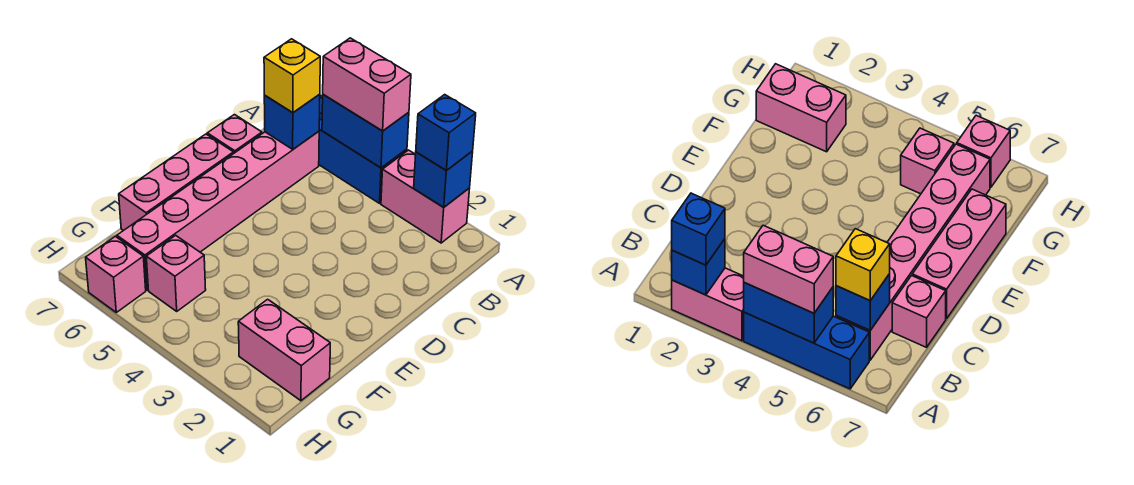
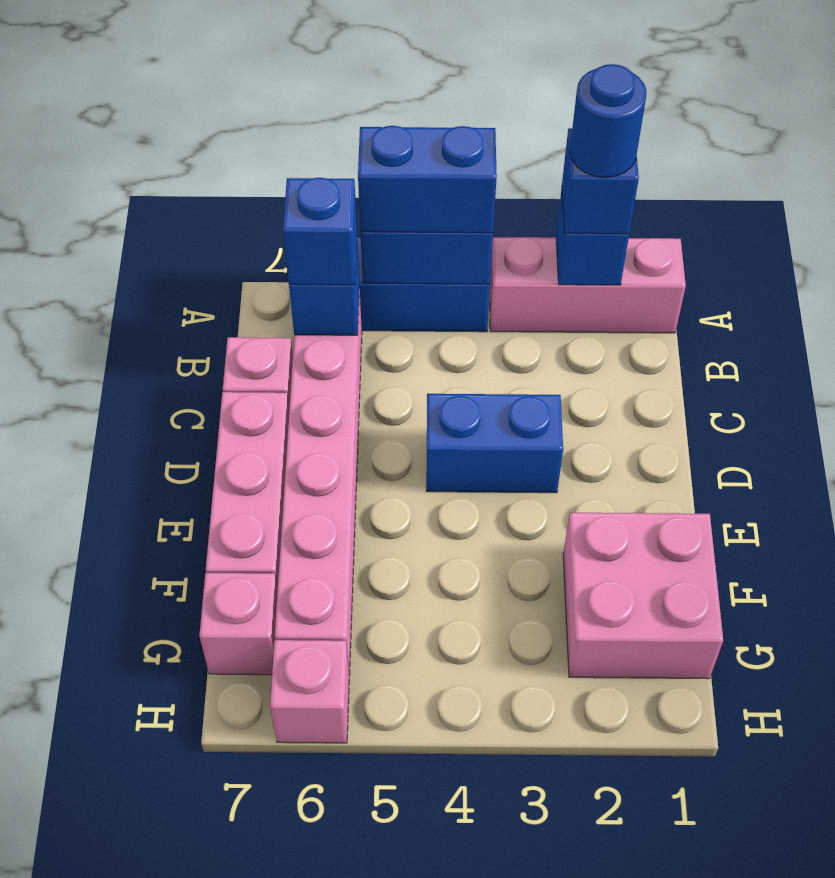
pink 1x2 brick [381,150,470,243] -> pink 1x3 brick [490,237,686,333]
none -> blue 1x1 round brick [570,64,647,177]
pink 1x2 brick [323,38,411,131] -> blue 1x2 brick [358,126,497,233]
yellow 1x1 brick [264,39,320,113] -> blue 1x1 brick [283,178,357,285]
none -> blue 1x2 brick [426,394,563,493]
pink 1x2 brick [238,299,330,401] -> pink 2x2 brick [563,513,723,679]
pink 1x1 brick [146,235,206,311] -> pink 1x1 brick moved to [199,573,278,675]

